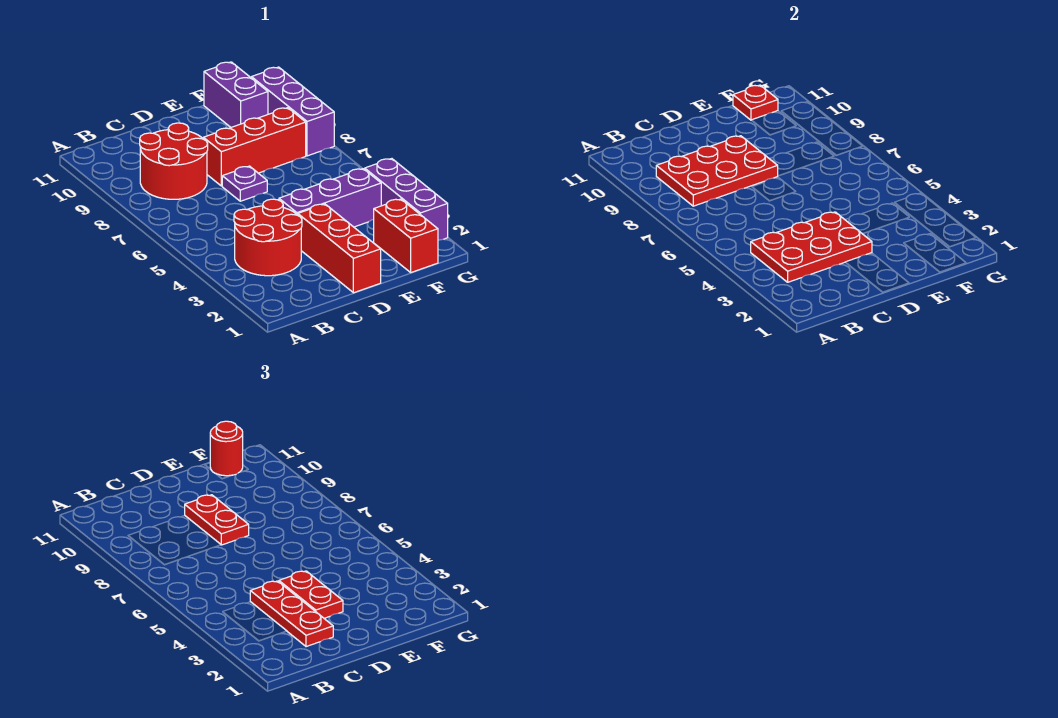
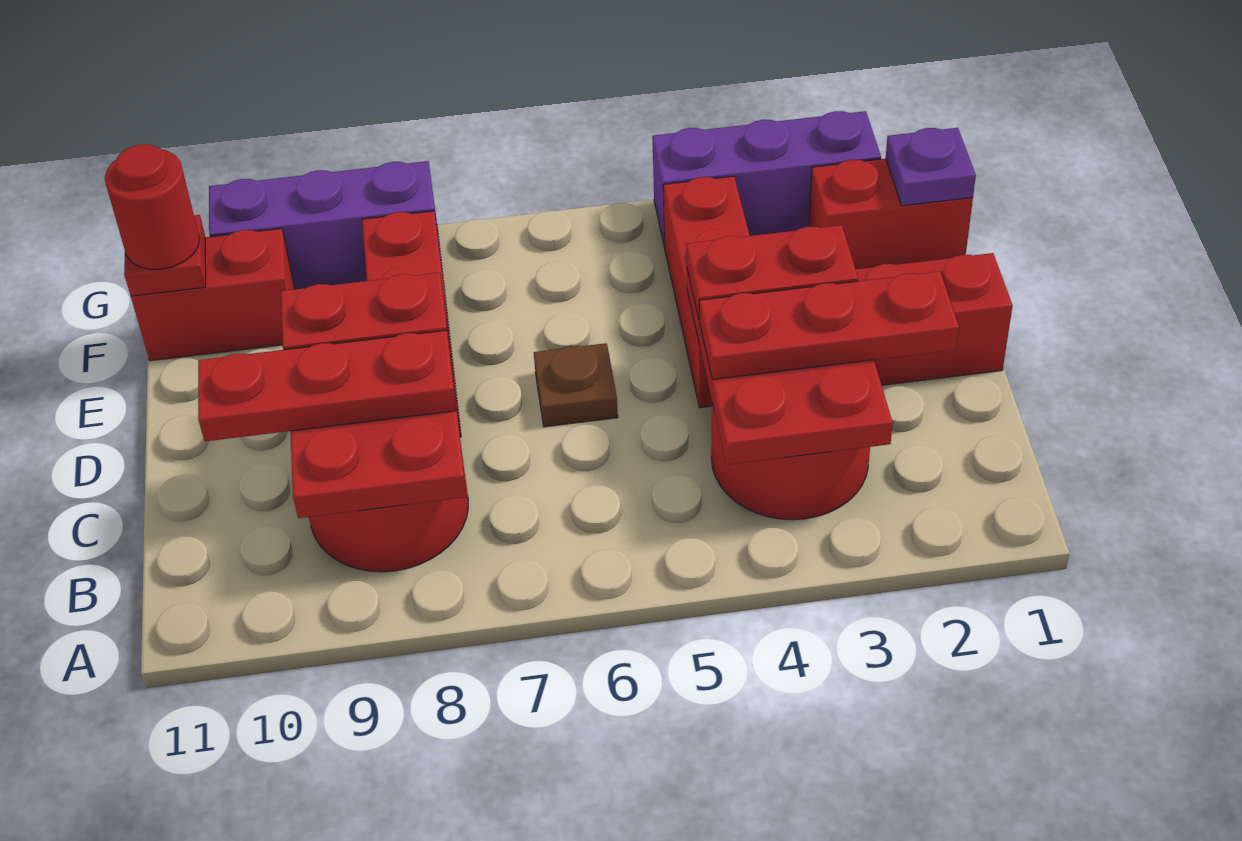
none -> red 1x3 plate [198,330,456,441]
purple 1x3 brick [279,169,381,227] -> red 1x3 brick [663,176,750,408]
none -> brown 1x1 plate [534,343,618,427]
purple 1x1 plate [222,166,267,201] -> purple 1x1 plate moved to [886,128,976,206]
purple 1x2 brick [204,62,268,127] -> red 1x2 brick [131,229,295,361]

